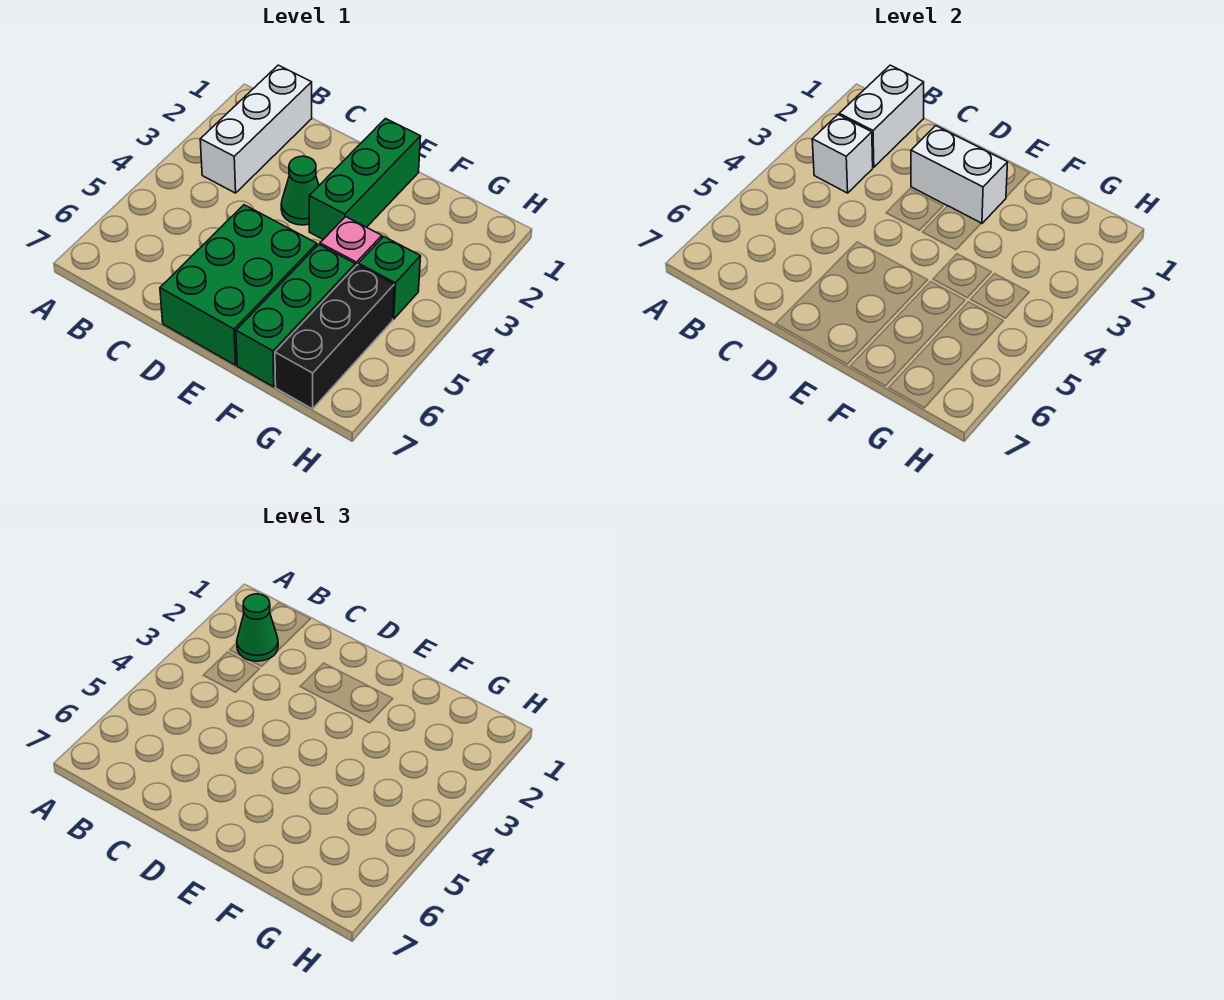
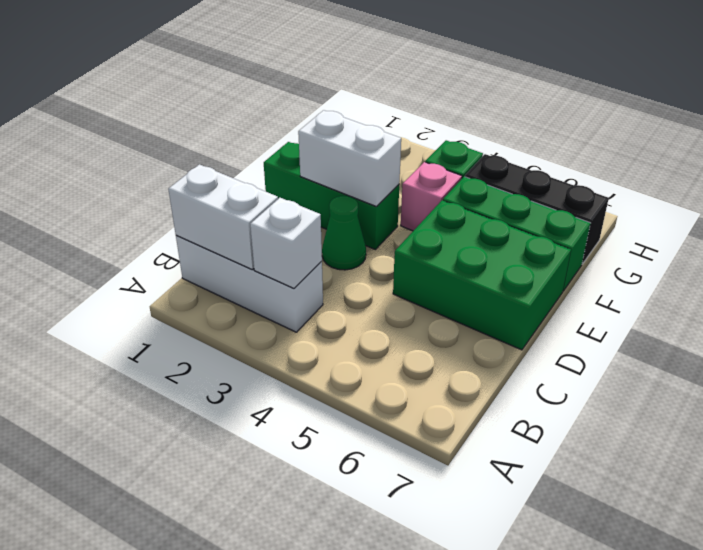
green 1x1 cone [237,594,278,661] -> none
white 1x2 brick [911,126,1008,224] -> white 1x2 brick turned to [298,110,401,207]

